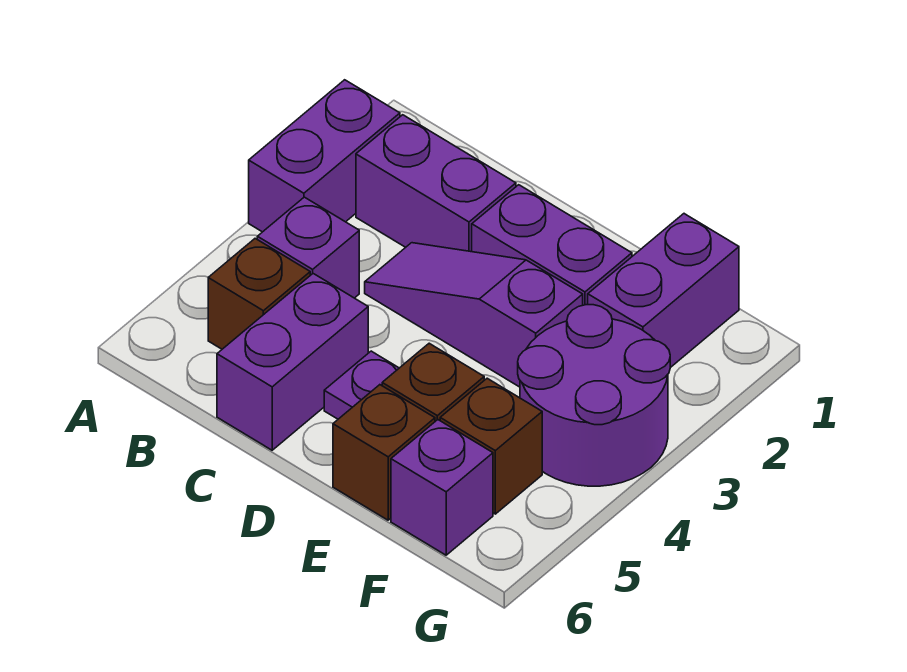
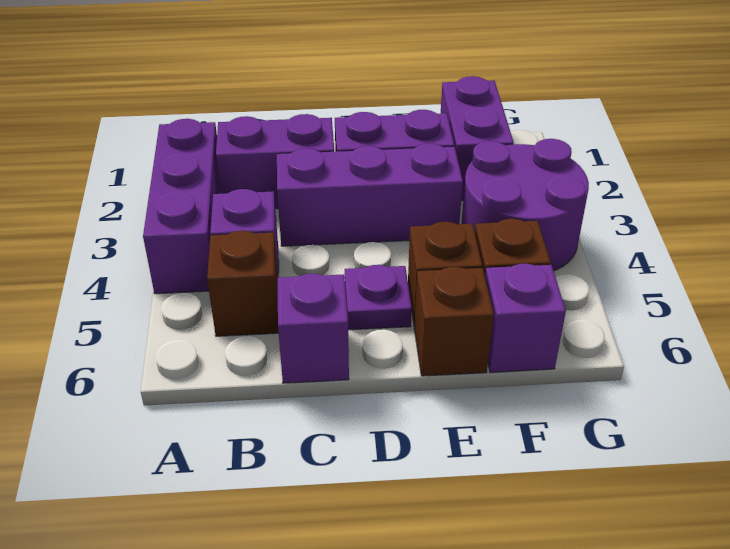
purple 1x2 brick [249,80,400,232] -> purple 1x3 brick [143,119,221,294]
purple 1x3 slope [365,243,583,387] -> purple 1x3 brick [277,144,463,246]
purple 1x2 brick [217,274,368,450] -> purple 1x1 brick [278,273,349,383]

